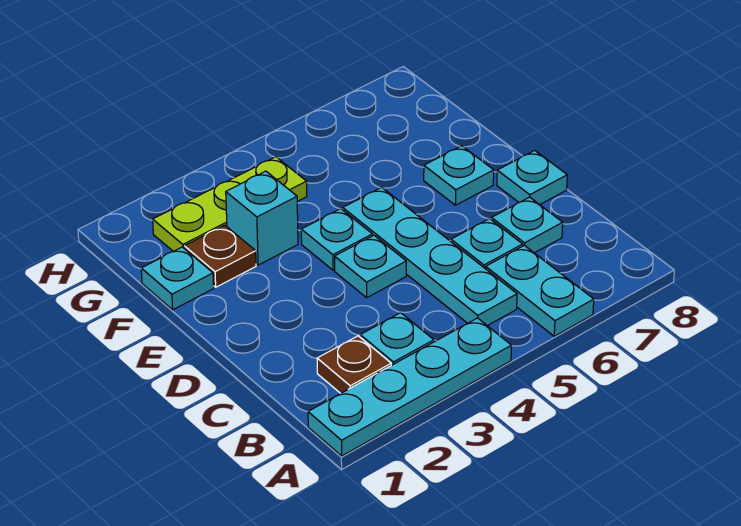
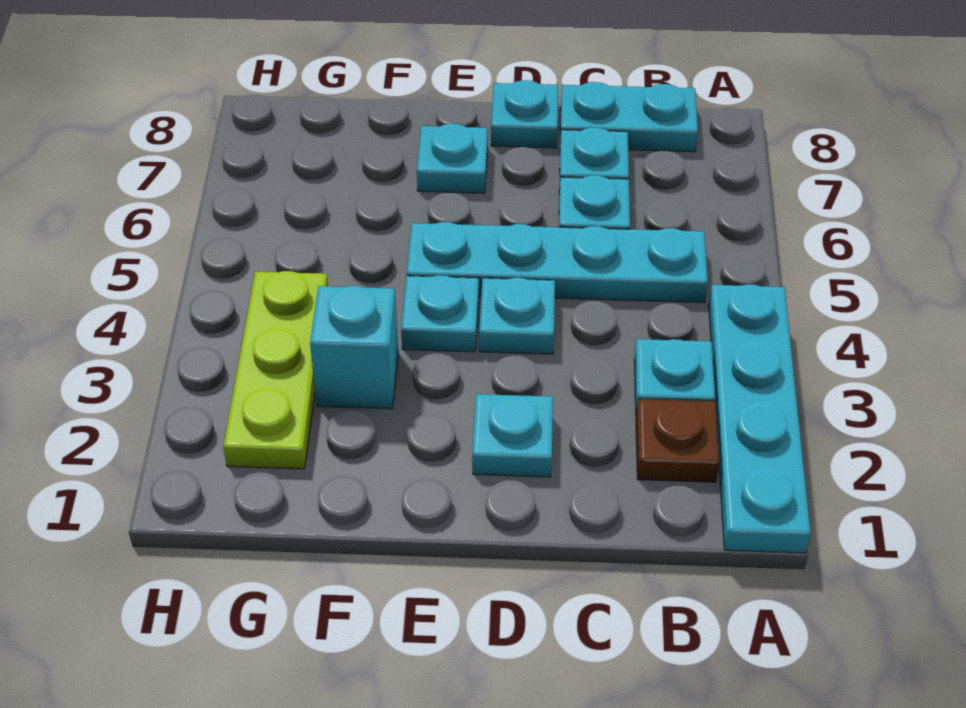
cyan 1x2 plate [486,245,594,336] -> cyan 1x2 plate moved to [560,82,698,152]
cyan 1x1 plate [141,247,214,310] -> cyan 1x1 plate moved to [472,394,553,477]
brown 1x1 plate [184,225,256,287] -> none

